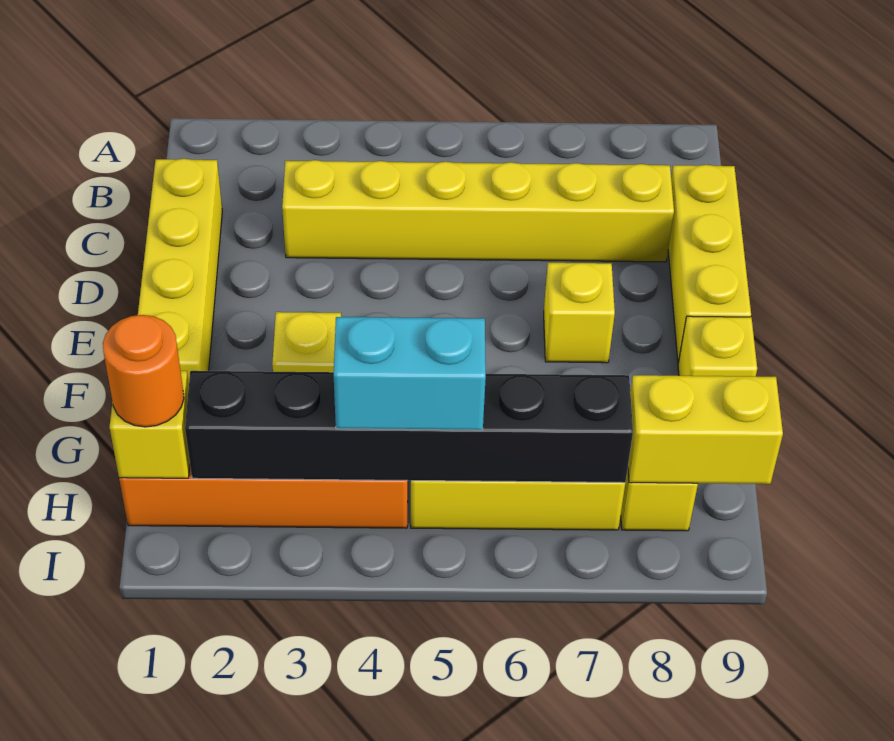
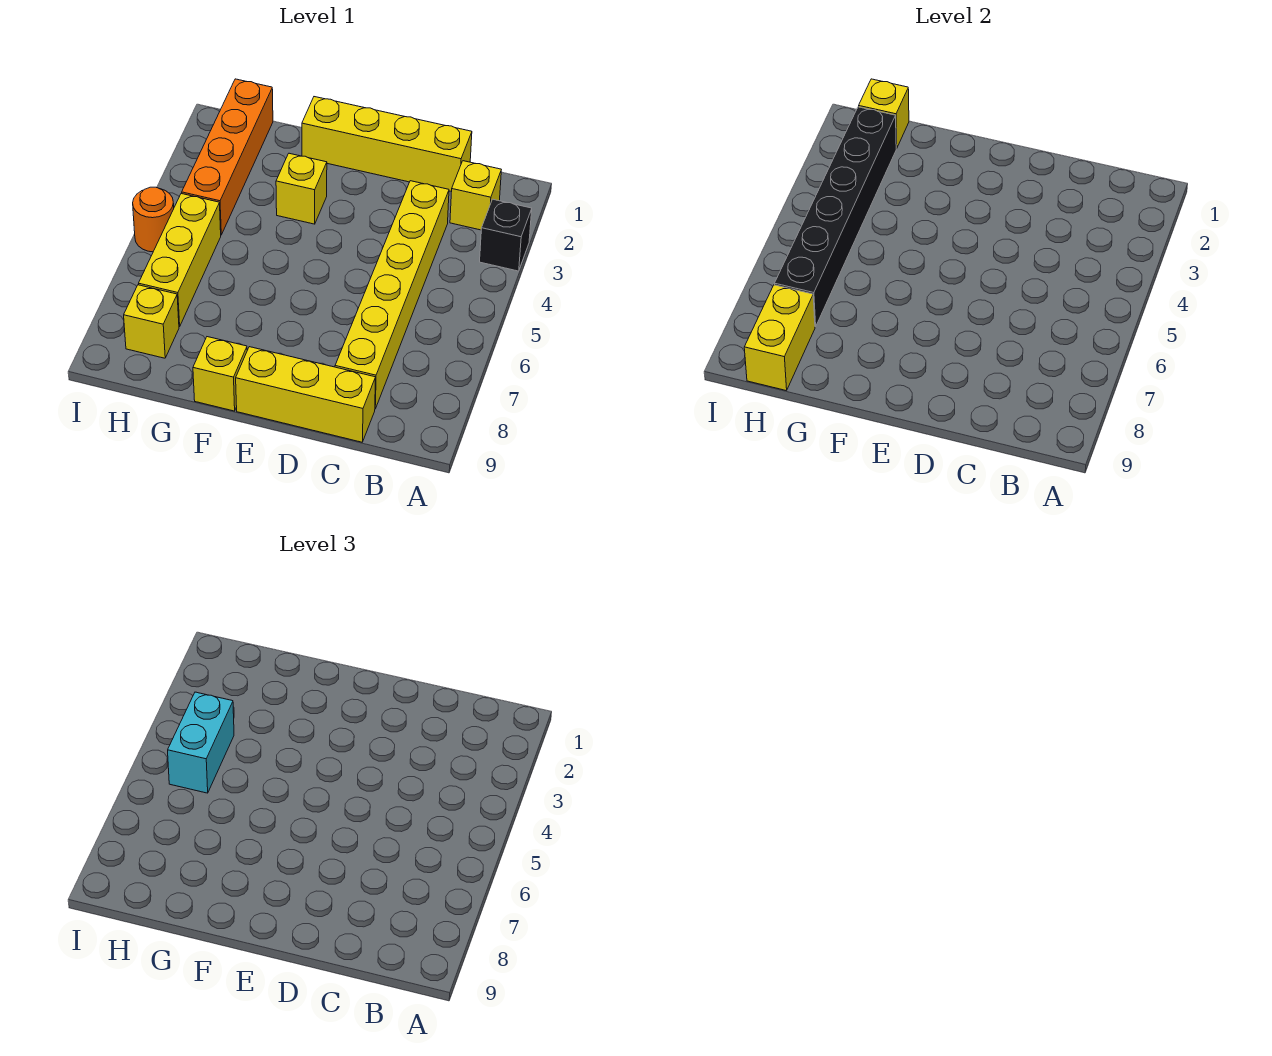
none -> black 1x1 brick [480,199,532,271]
yellow 1x1 brick [544,263,615,363] -> yellow 1x1 brick moved to [450,161,501,230]
orange 1x1 round brick [103,315,184,427] -> orange 1x1 round brick moved to [133,187,174,252]

